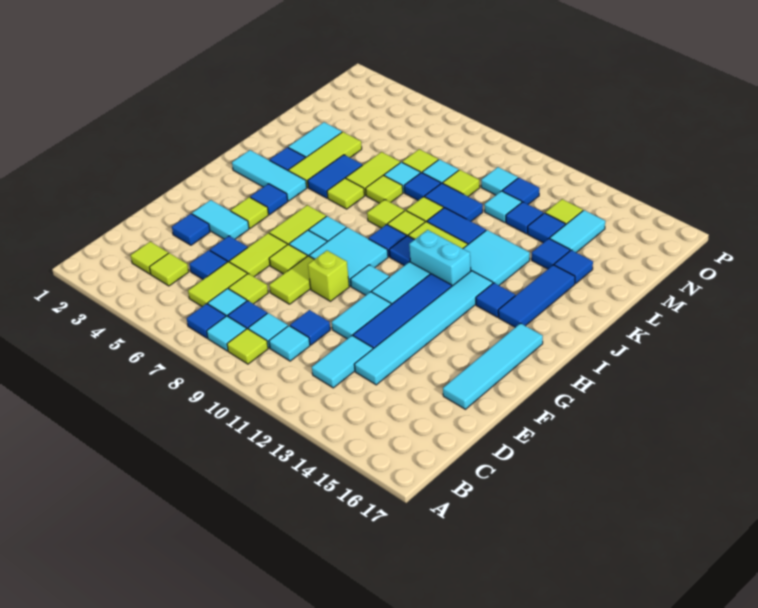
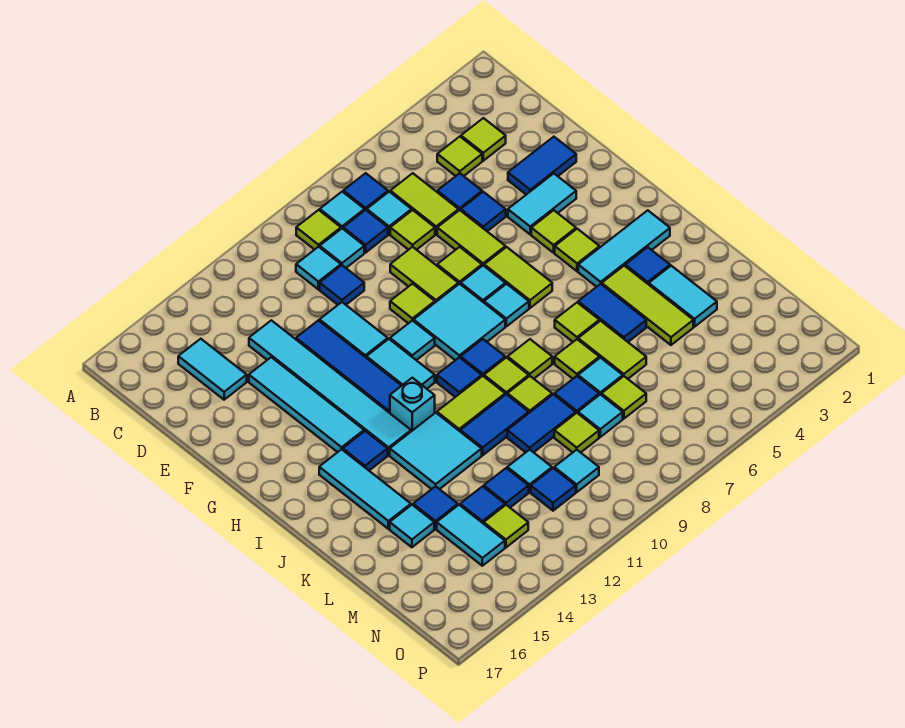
cyan 1x2 tile [312,336,373,388] -> cyan 1x2 tile moved to [178,339,247,400]
blue 1x1 tile [172,214,210,245] -> blue 1x2 tile [508,137,576,195]
cyan 1x4 tile [443,323,543,409] -> cyan 1x4 tile moved to [249,357,364,452]
lime 1x1 brick [308,251,349,301] -> lime 1x1 tile [390,284,435,323]
blue 1x1 tile [250,184,288,215] -> lime 1x1 tile [555,229,600,271]
cyan 1x2 brick [409,230,471,286] -> cyan 1x1 brick [390,378,435,431]
blue 1x3 tile [498,265,575,327] -> cyan 1x3 tile [319,449,411,529]
blue 1x1 tile [554,250,593,284] -> cyan 1x1 tile [390,505,434,547]

